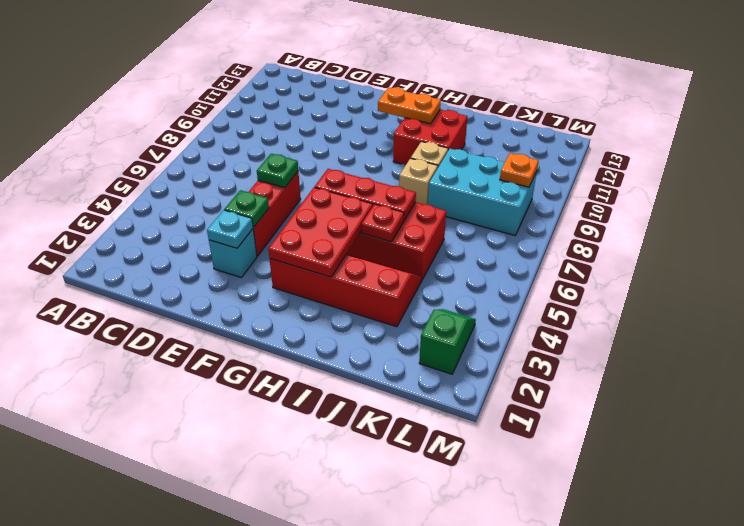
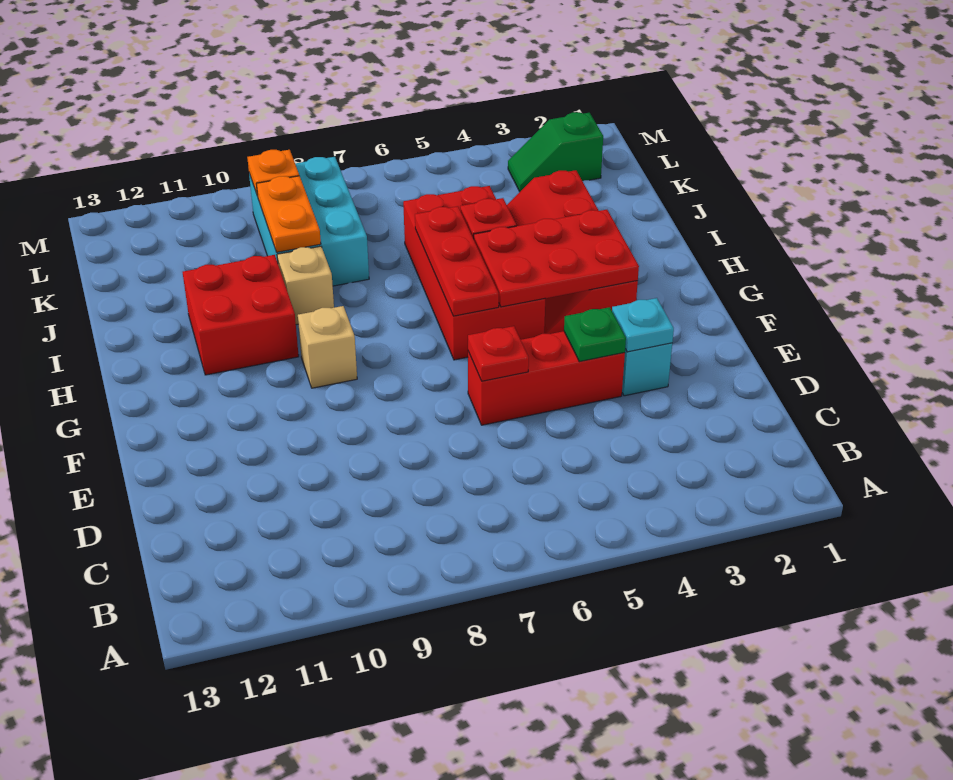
green 1x1 plate [257,154,298,188] -> red 1x1 plate [468,326,529,381]
orange 1x2 plate [378,87,441,124] -> orange 1x2 plate moved to [257,176,321,252]
tan 1x1 brick [399,158,438,205] -> tan 1x1 brick moved to [298,306,357,388]

